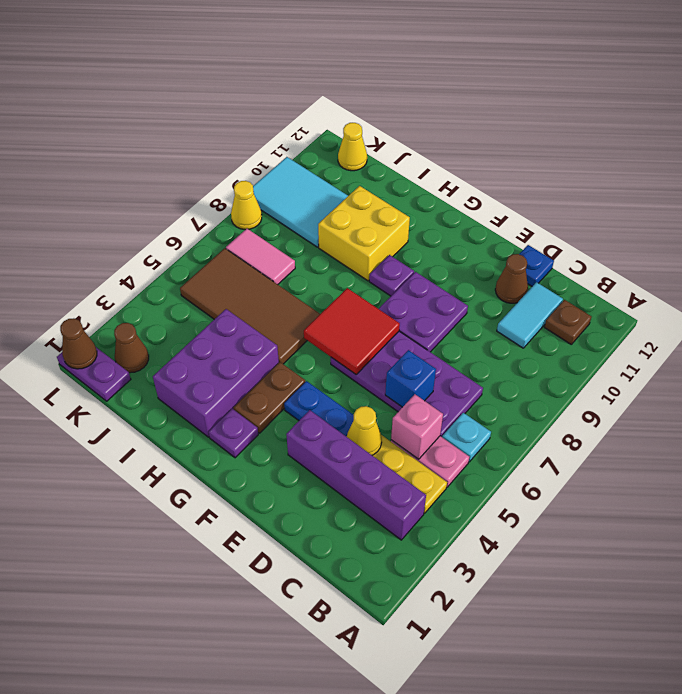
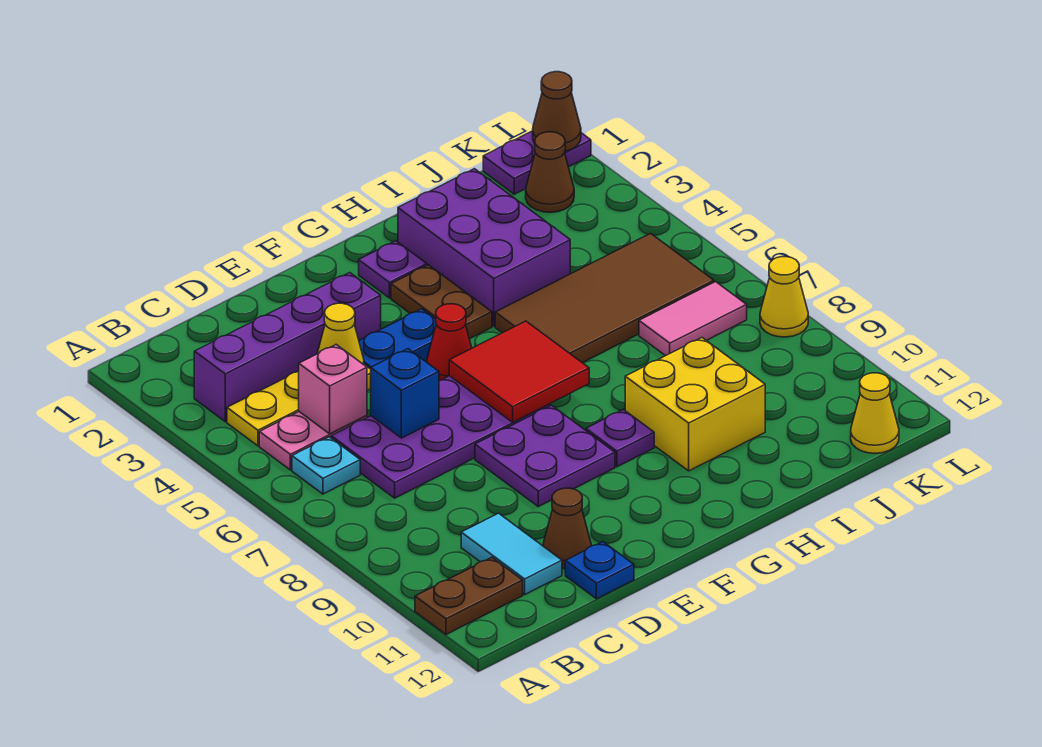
brown 1x1 plate [544,300,591,344] -> brown 1x2 plate [415,557,523,634]
none -> red 1x1 cone [427,304,472,381]
cyan 2x3 tile [253,157,348,247] -> none

